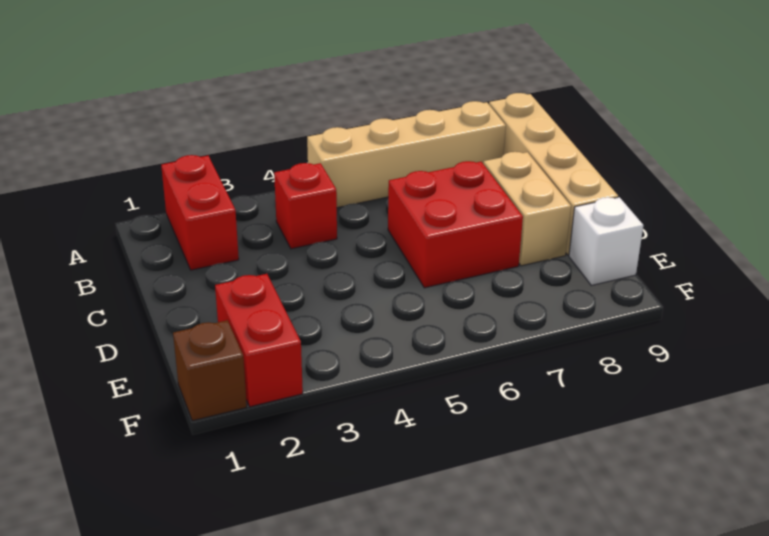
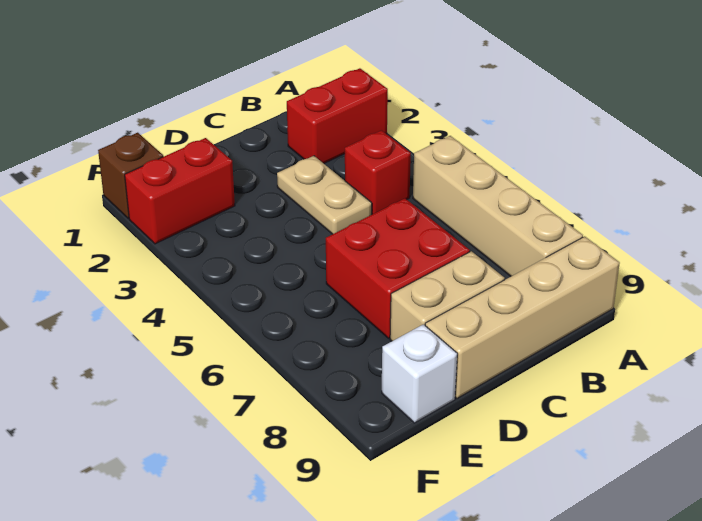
none -> tan 1x2 plate [277,156,372,234]

